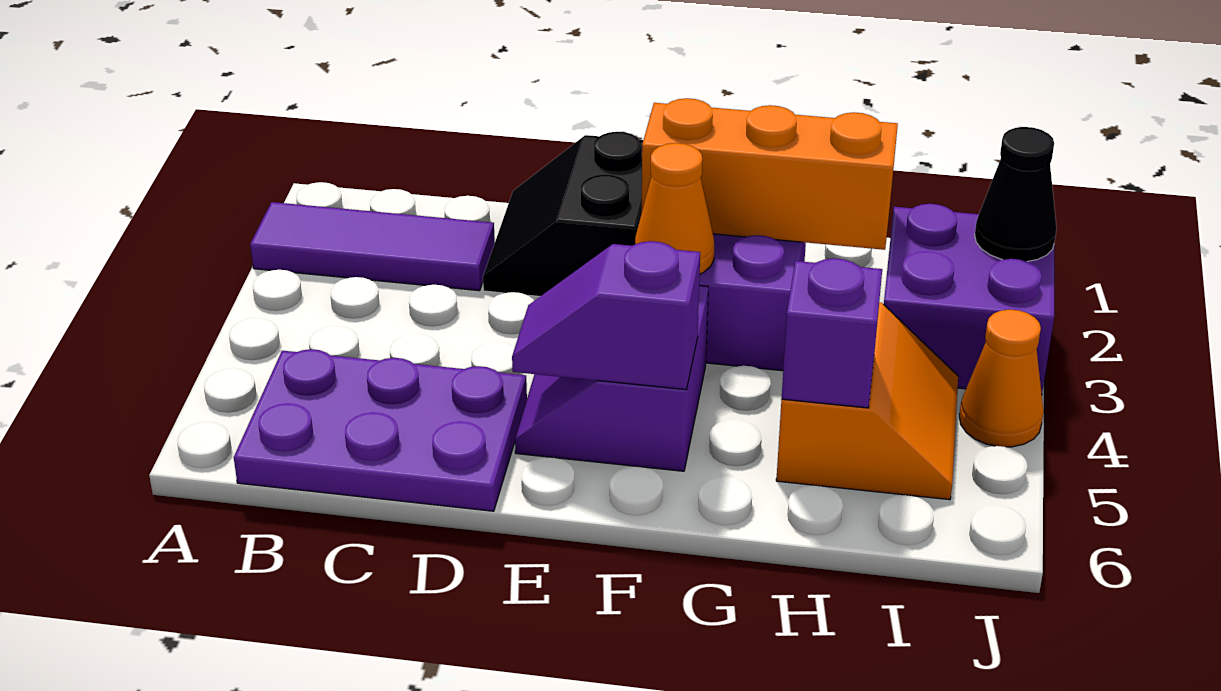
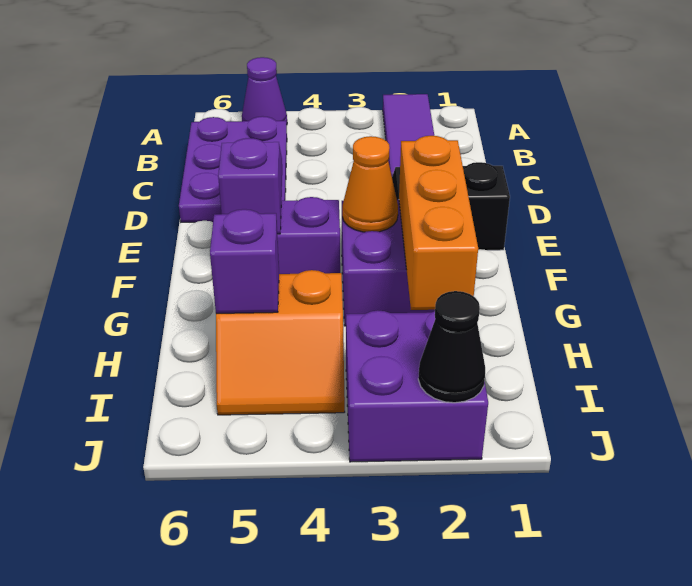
none -> purple 1x1 cone [242,57,287,125]
orange 1x1 cone [959,309,1044,447] -> none

